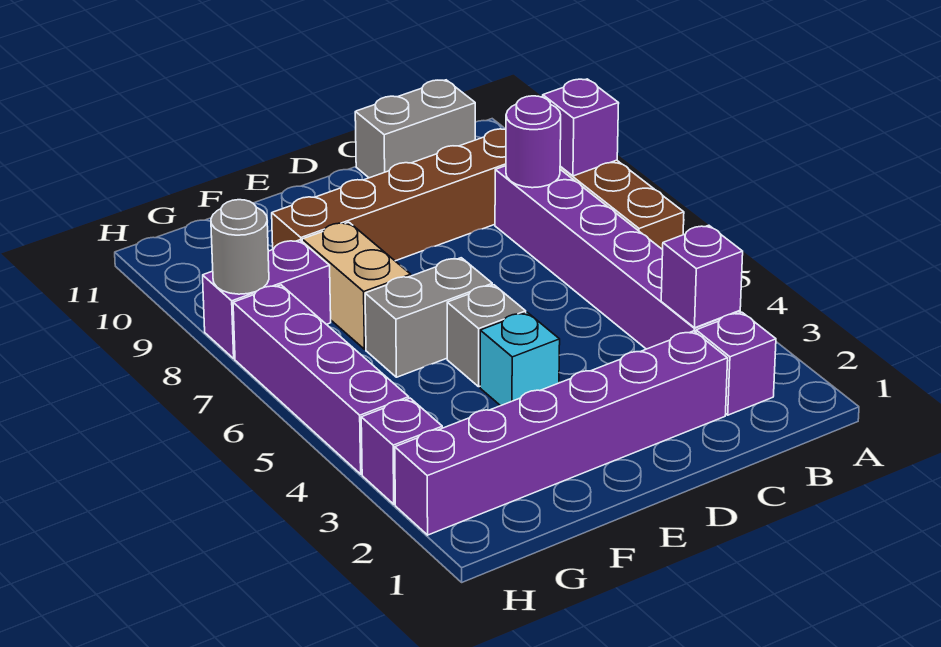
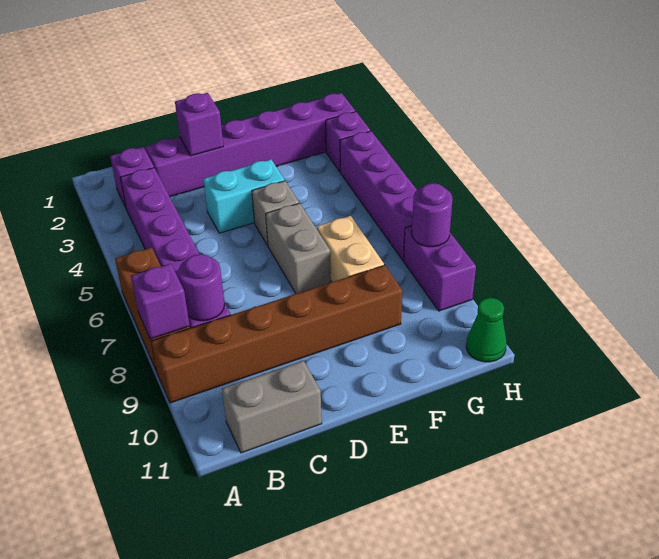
purple 1x1 brick [661,225,743,328] -> purple 1x1 brick moved to [175,93,223,156]
cyan 1x1 brick [480,312,560,406] -> cyan 1x2 brick [203,159,285,233]
grey 1x2 brick [365,258,492,377] -> grey 1x2 brick turned to [266,203,331,294]
purple 1x2 brick [203,240,331,359] -> purple 1x2 brick turned to [403,226,476,311]
grey 1x1 round brick [211,200,269,294] -> purple 1x1 round brick [412,183,453,247]
none -> green 1x1 cone [466,298,507,362]

